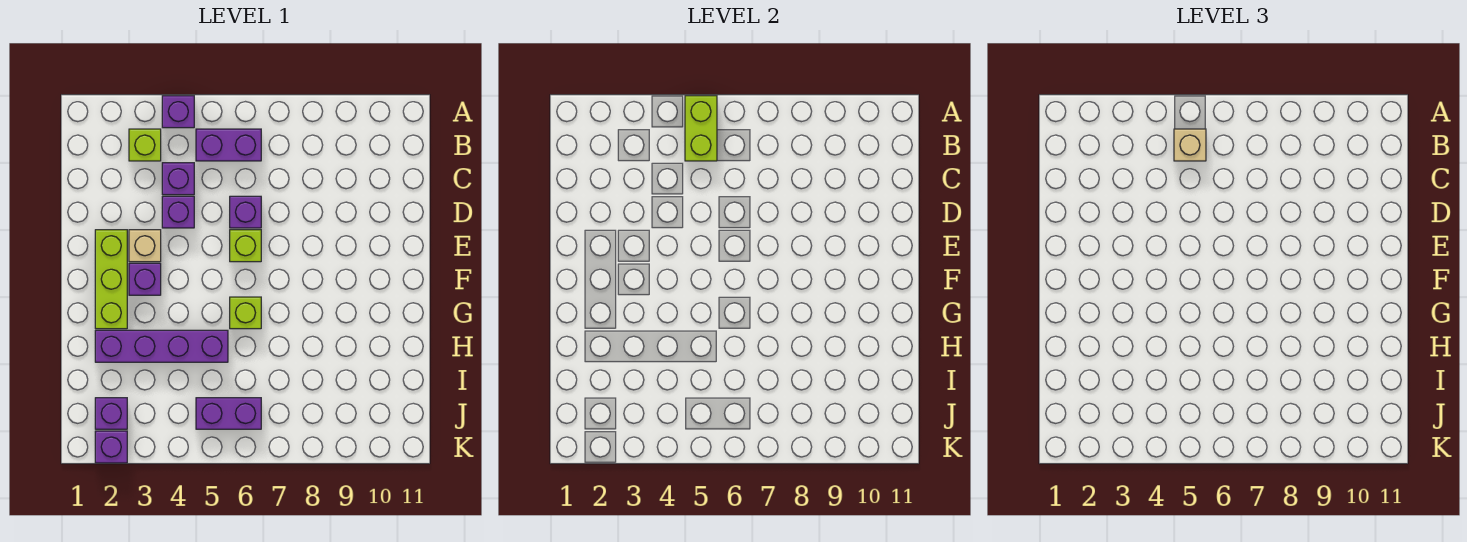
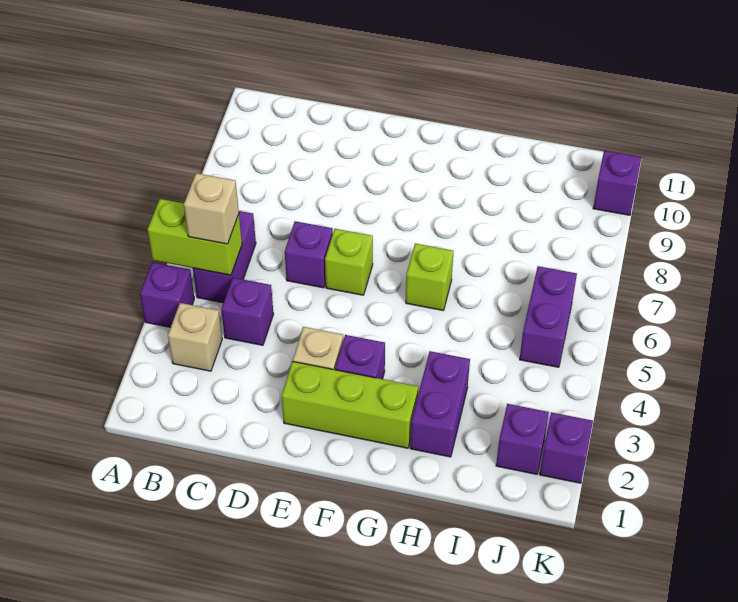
lime 1x1 brick [129,129,161,161] -> tan 1x1 brick [168,303,222,371]
purple 1x1 brick [162,196,194,228] -> purple 1x1 brick moved to [593,150,642,215]
purple 1x4 brick [95,330,228,362] -> purple 1x2 brick [410,351,470,457]

